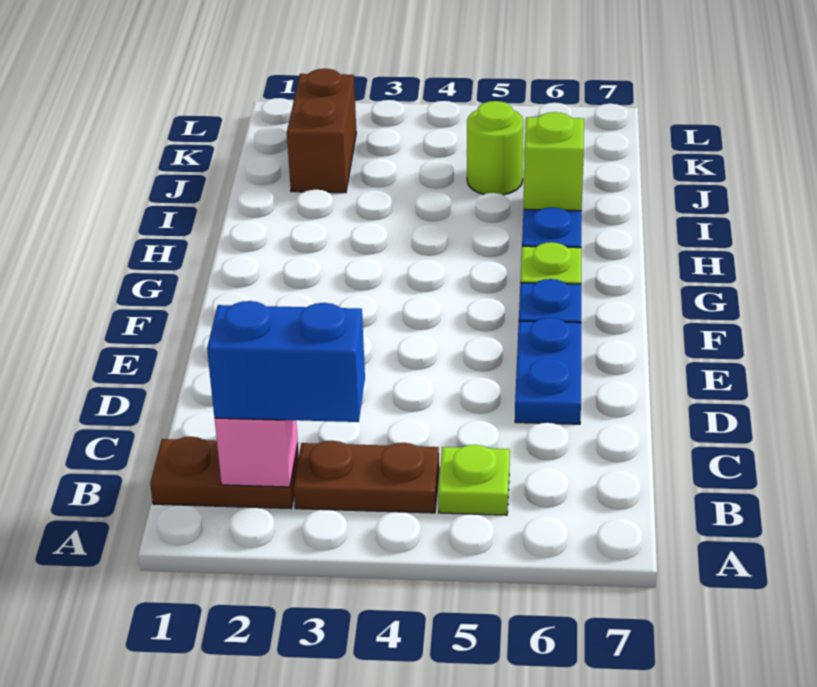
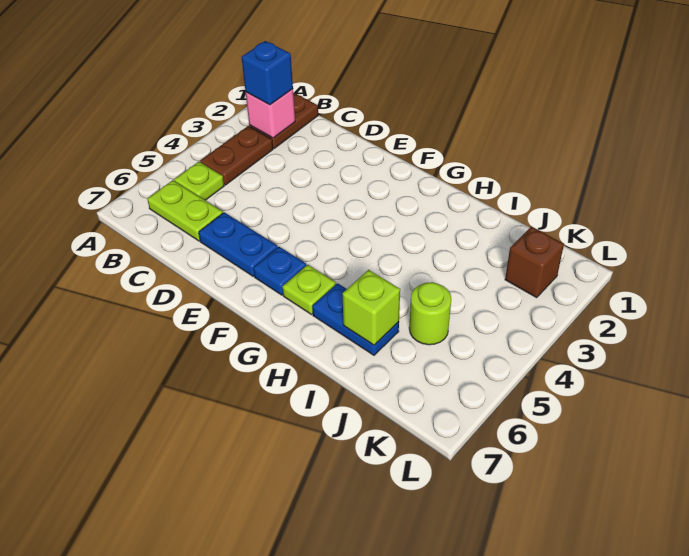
blue 1x2 brick [207,301,365,422] -> blue 1x1 brick [242,41,293,105]
none -> lime 1x2 plate [147,180,223,241]
brown 1x2 brick [287,69,356,193] -> brown 1x1 brick [505,227,564,298]

